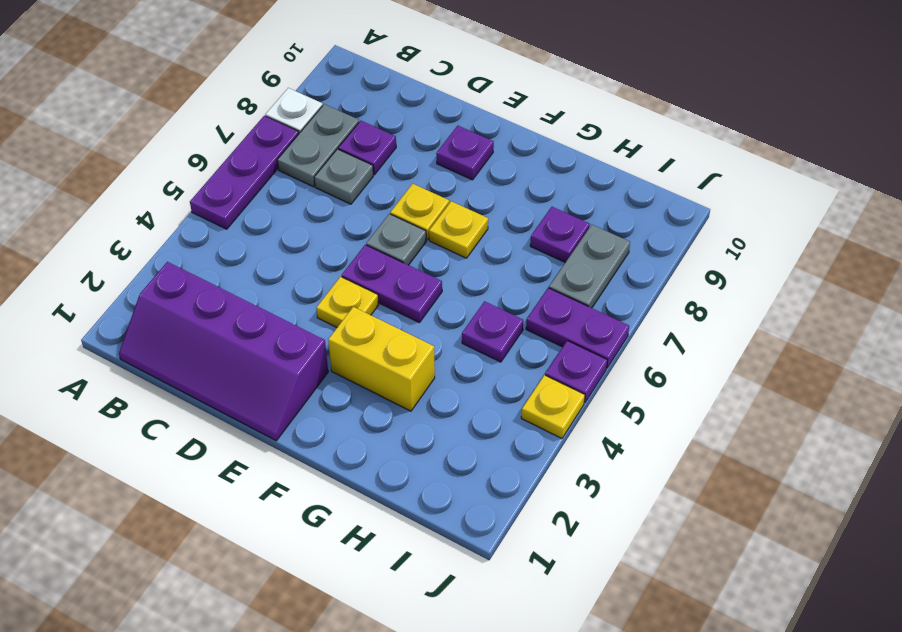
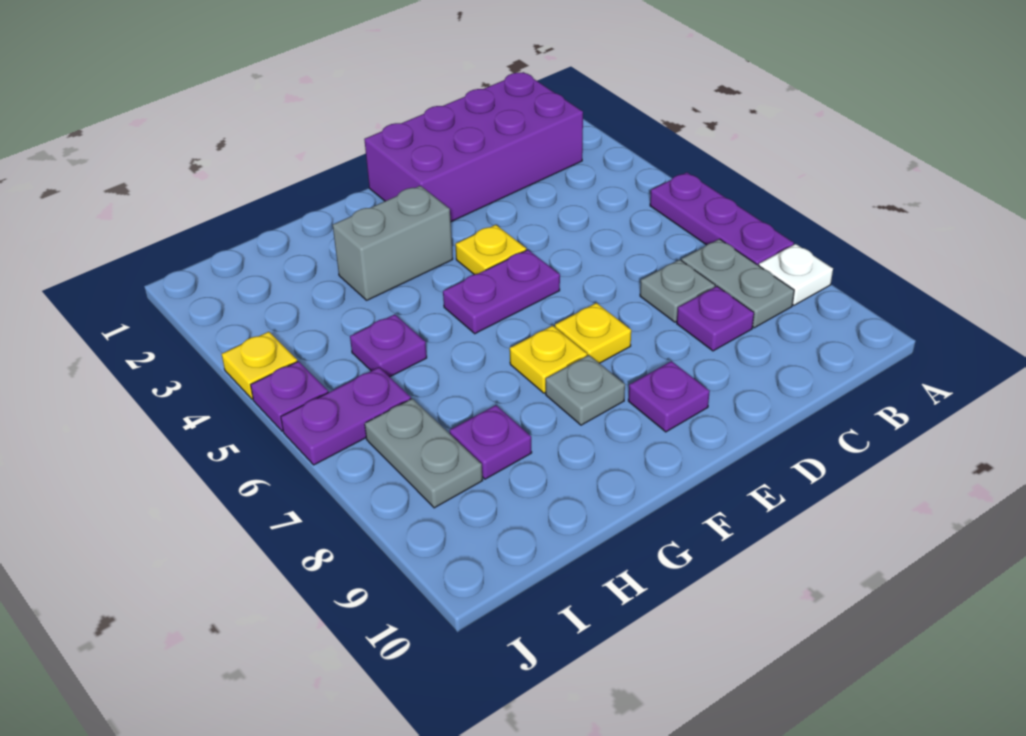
purple 2x4 slope [119,262,328,441] -> purple 2x4 brick [364,72,583,222]
grey 1x1 plate [366,214,426,265] -> grey 1x1 plate moved to [546,355,625,425]
yellow 1x2 brick [328,307,435,411] -> grey 1x2 brick [333,186,453,300]

